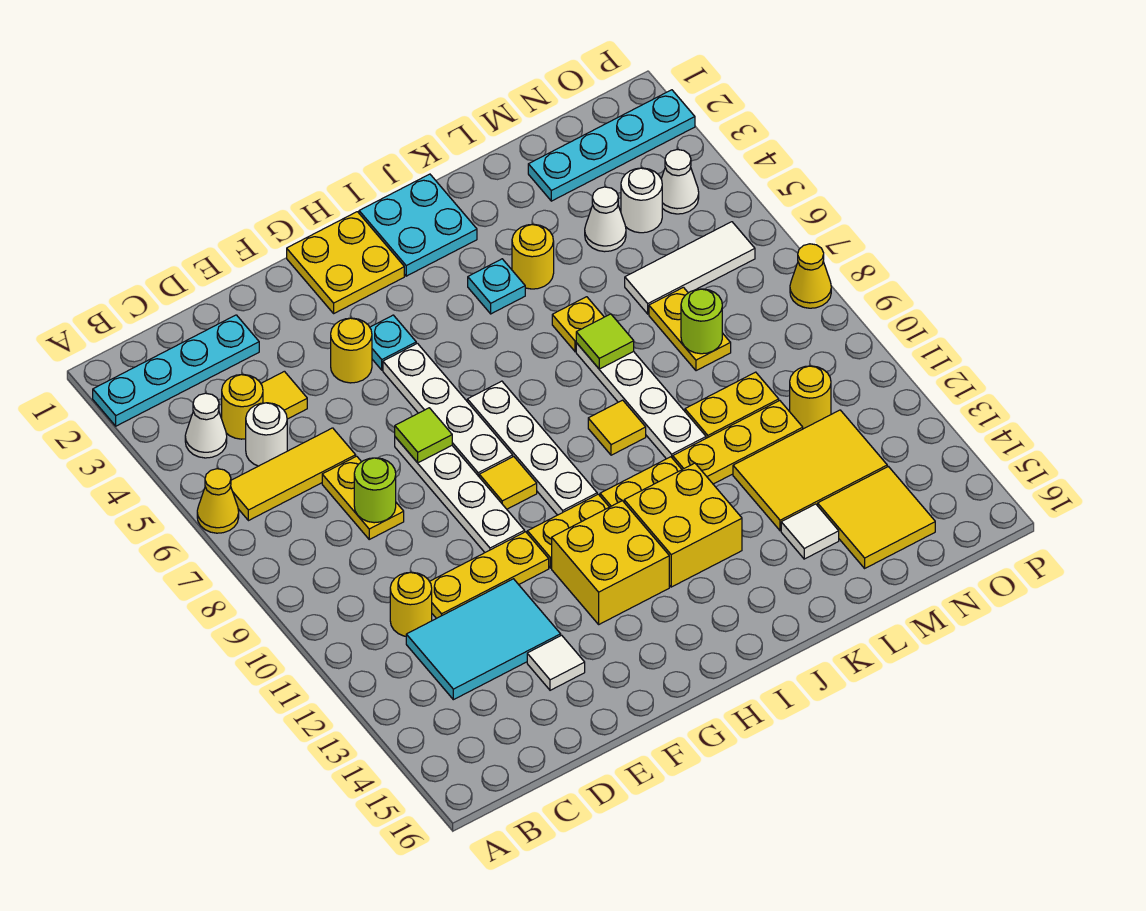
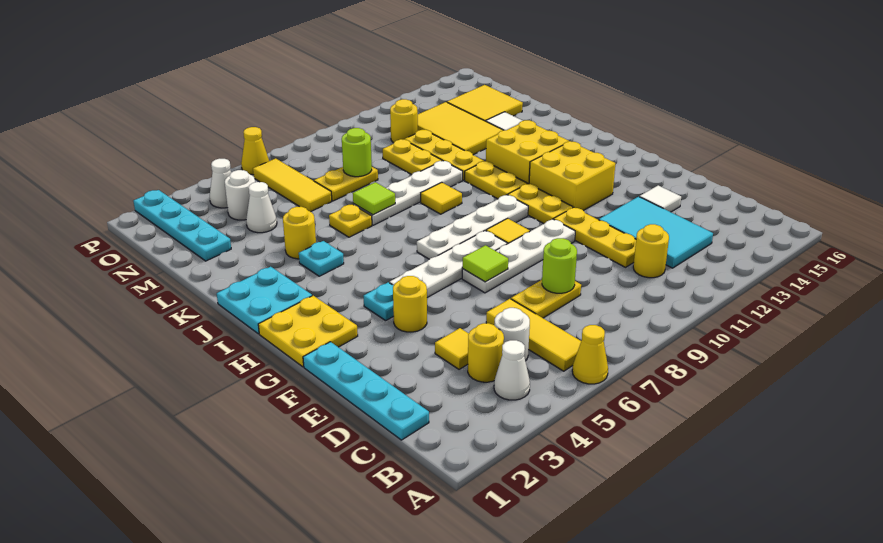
cyan 1x4 plate [93,315,259,426] -> cyan 1x4 plate moved to [303,342,429,440]
white 1x3 tile [625,222,755,314] -> yellow 1x3 tile [253,158,332,212]
yellow 1x1 cone [790,244,831,308] -> yellow 1x1 cone moved to [241,127,269,175]

